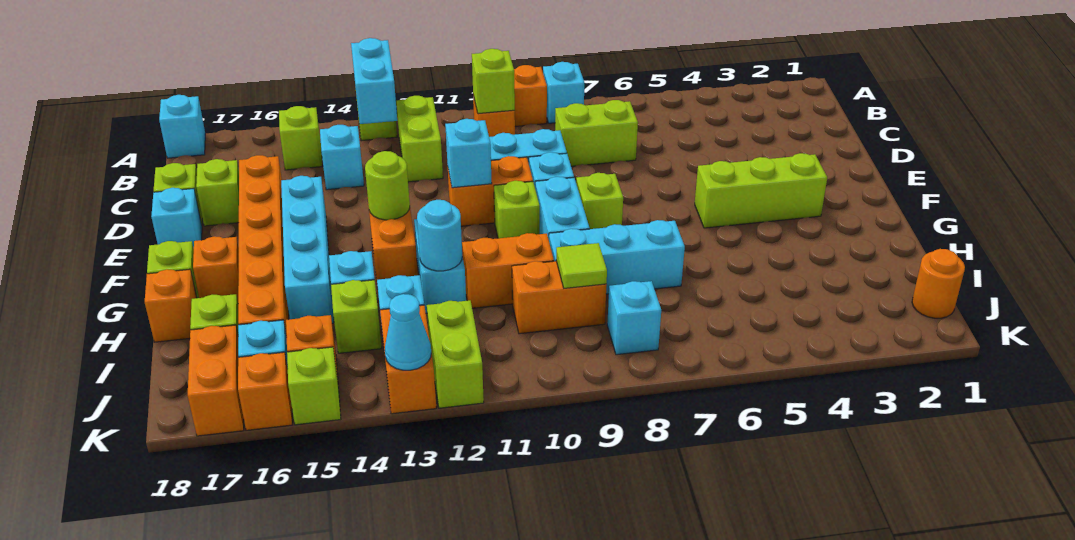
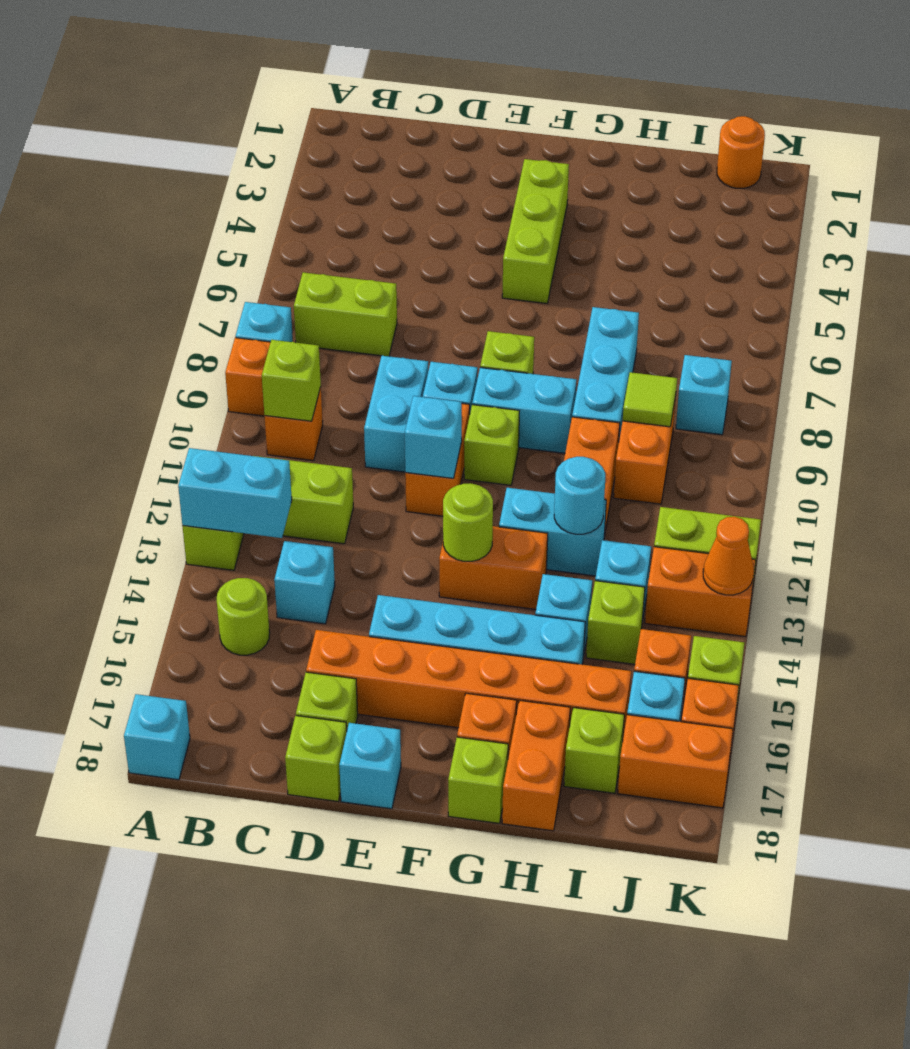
lime 1x1 brick [279,106,322,170] -> lime 1x1 round brick [217,578,270,655]
lime 1x2 brick [555,100,638,166] -> lime 1x2 brick turned to [294,272,397,356]
orange 1x1 brick [145,269,197,342] -> orange 1x2 brick [502,700,570,831]
cyan 1x1 cone [385,294,431,370] -> orange 1x1 cone [703,517,754,595]

